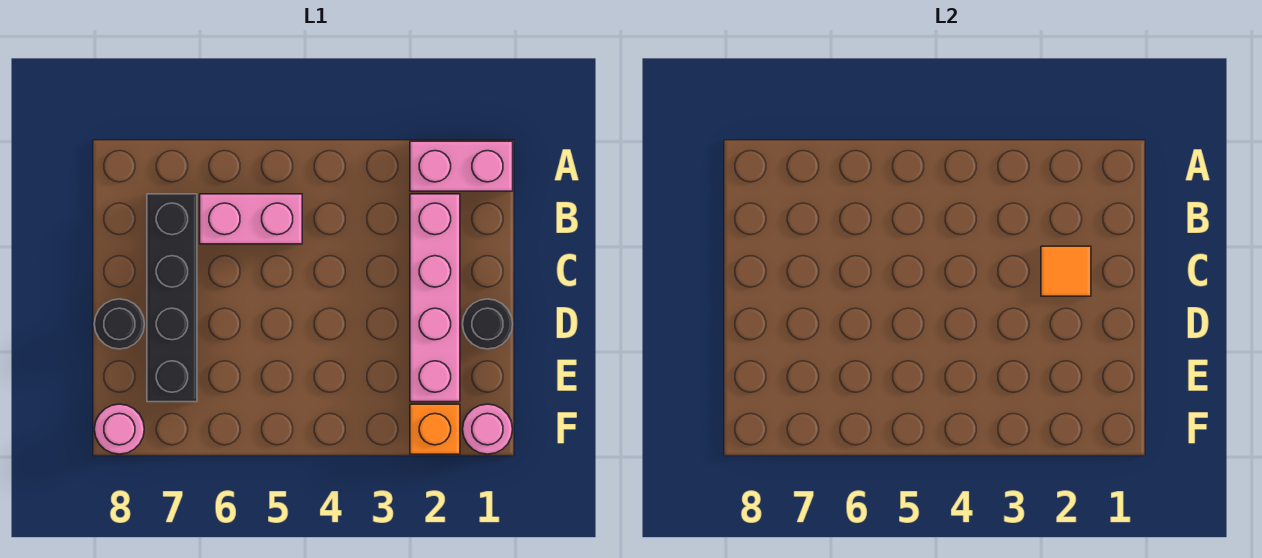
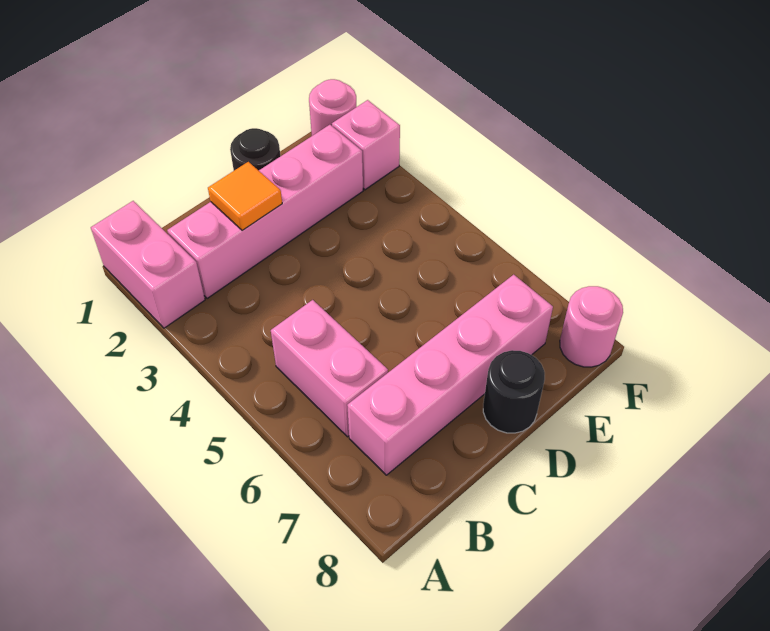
black 1x4 brick [147,194,197,402] -> pink 1x4 brick [347,275,553,475]
orange 1x1 brick [410,404,460,454] -> pink 1x1 brick [332,100,400,190]

